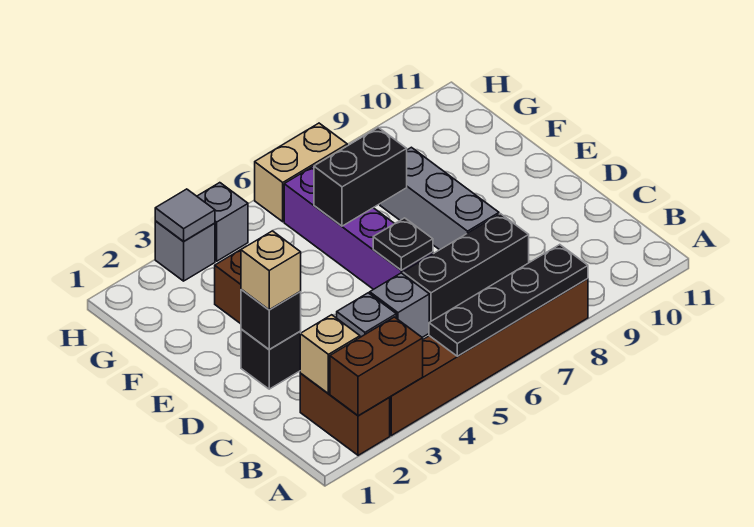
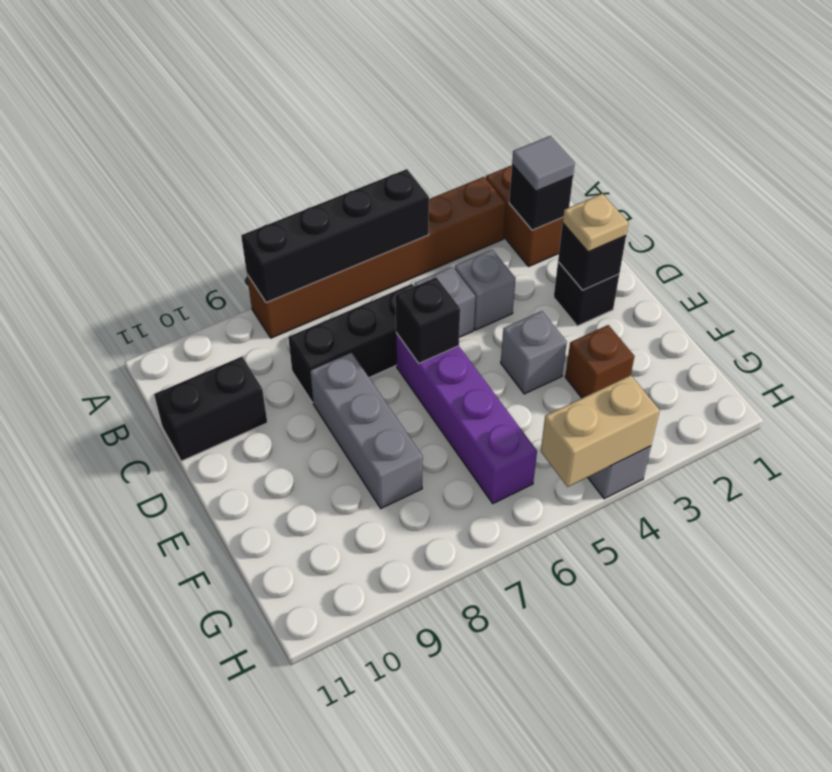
brown 1x2 brick [330,317,423,416] -> none
black 1x4 plate [429,245,588,356] -> black 1x4 brick [241,169,429,302]
tan 1x1 brick [300,315,360,394] -> black 1x1 brick [509,165,573,230]
tan 1x1 brick [241,231,301,310] -> tan 1x1 plate [563,194,628,252]
black 1x1 plate [373,218,433,270] -> black 1x1 brick [395,277,460,363]
black 1x2 brick [314,128,407,226] -> black 1x2 brick moved to [154,357,267,461]
grey 1x1 brick [155,221,215,281] -> grey 1x1 brick moved to [501,311,567,394]
grey 1x1 tile [155,189,215,241] -> grey 1x1 tile moved to [512,136,575,191]
tan 1x2 brick [255,123,347,222] -> tan 1x2 brick moved to [541,375,660,487]

